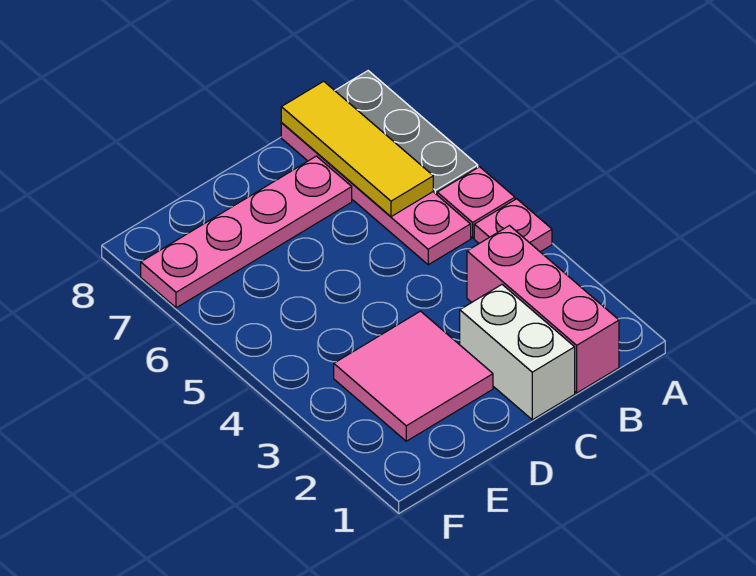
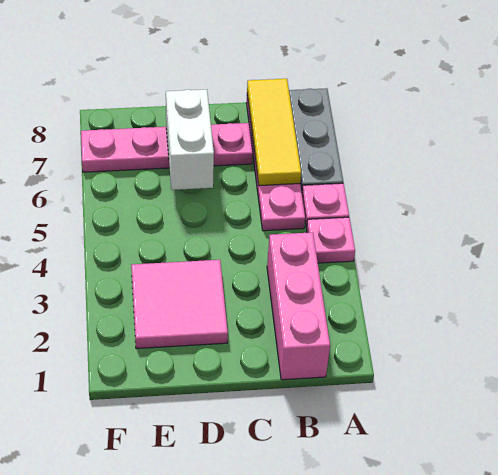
white 1x2 brick [460,285,575,420] -> white 1x2 brick moved to [166,90,214,190]

